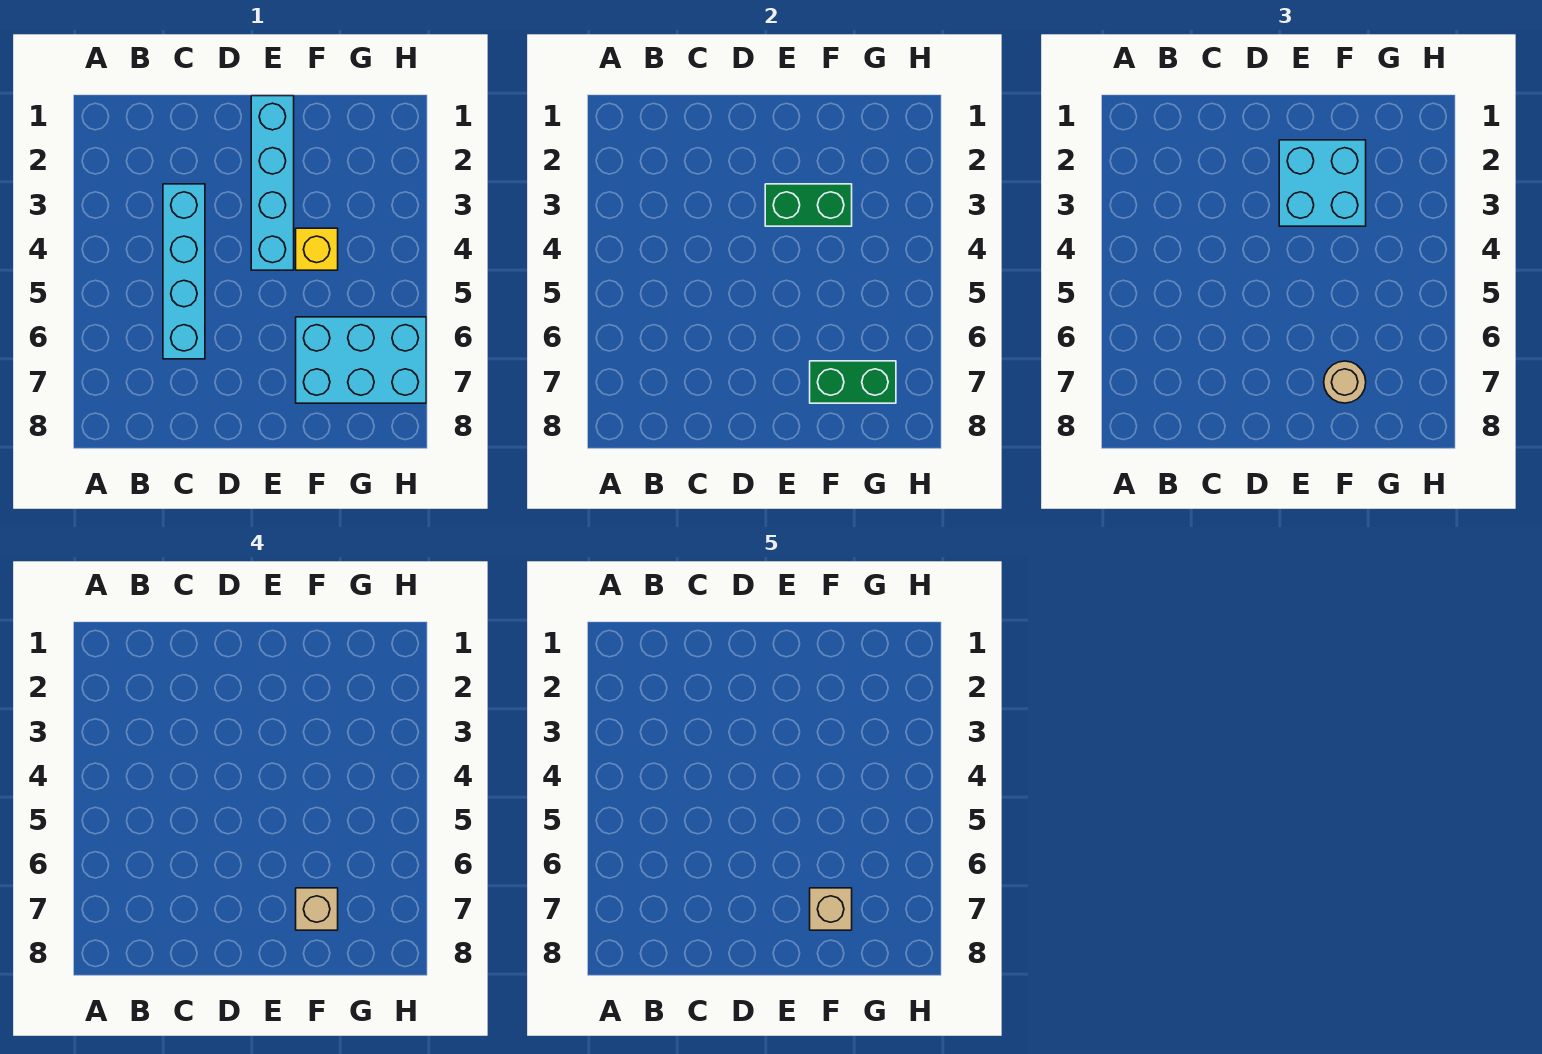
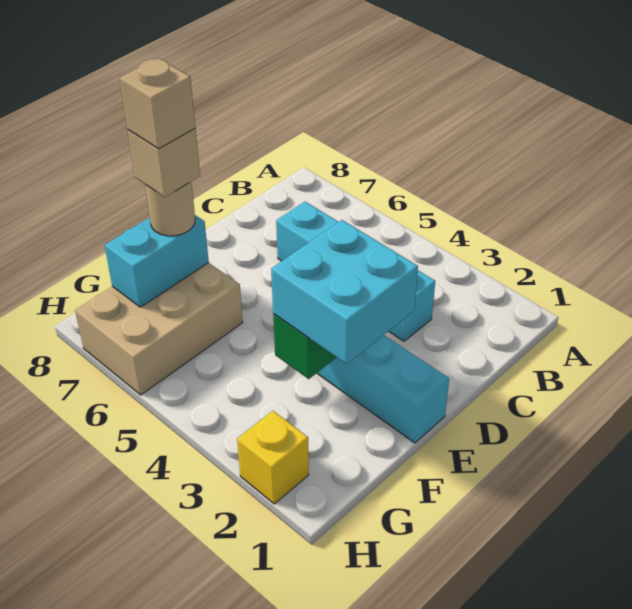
yellow 1x1 brick [296,228,338,270] -> yellow 1x1 brick moved to [237,411,309,504]
cyan 2x3 brick [296,317,426,403] -> tan 2x3 brick [75,263,243,395]
green 1x2 brick [810,361,896,403] -> cyan 1x2 brick [105,215,209,307]

